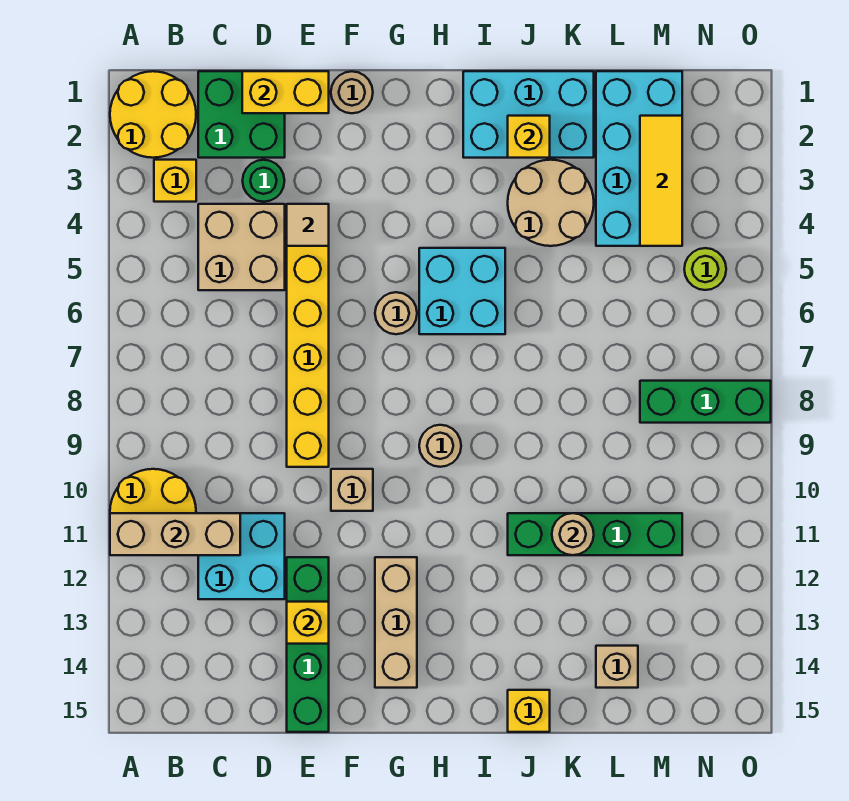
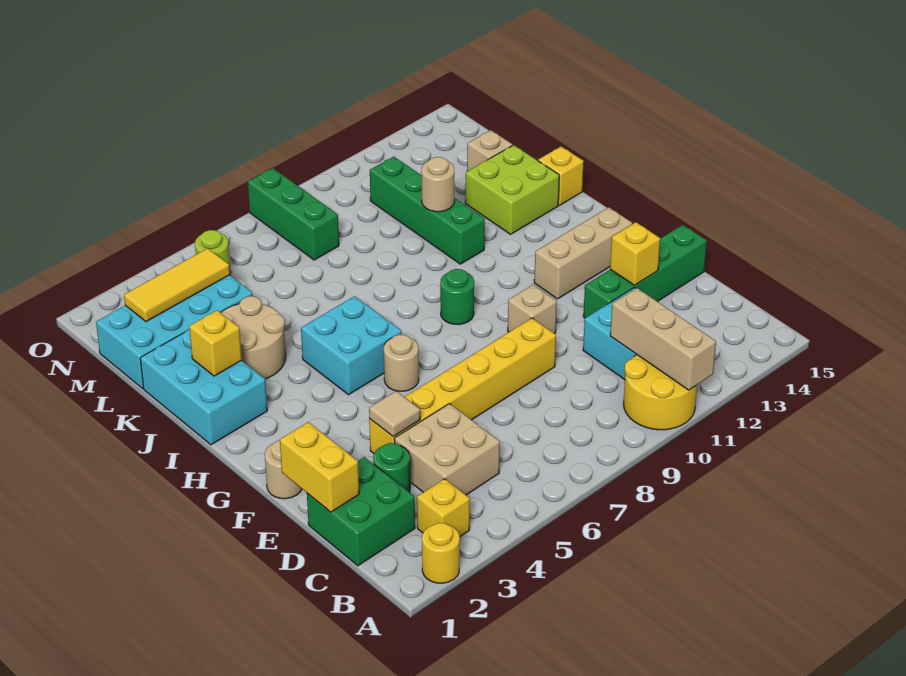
yellow 2x2 round brick [110,71,196,158] -> yellow 1x1 round brick [422,523,460,583]
tan 1x1 round brick [419,425,461,467] -> green 1x1 round brick [440,269,474,325]
none -> lime 2x2 brick [465,145,559,234]

